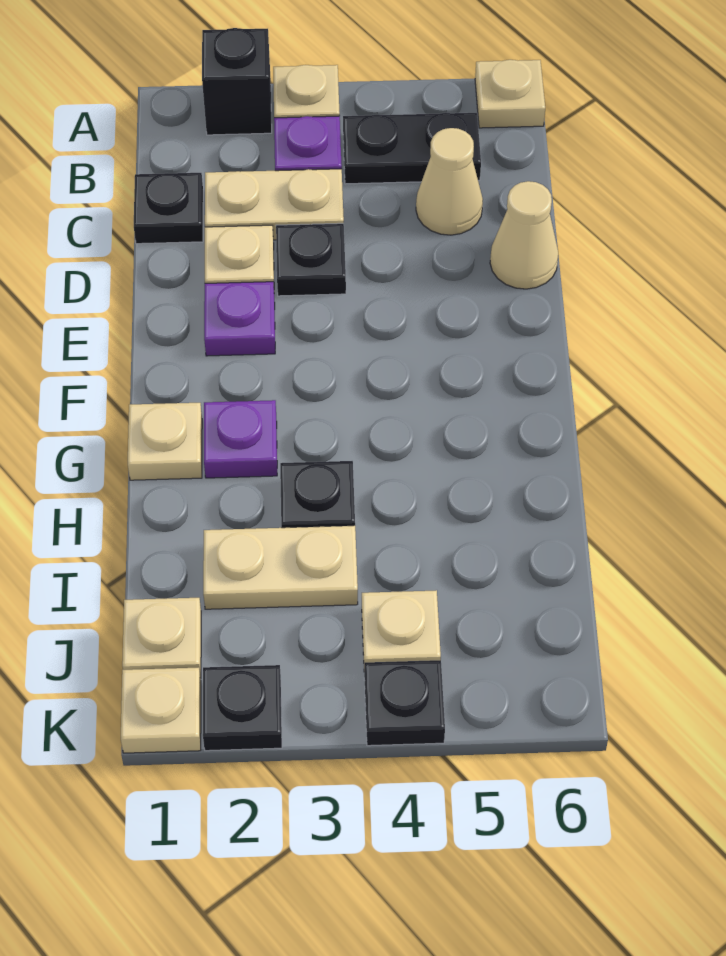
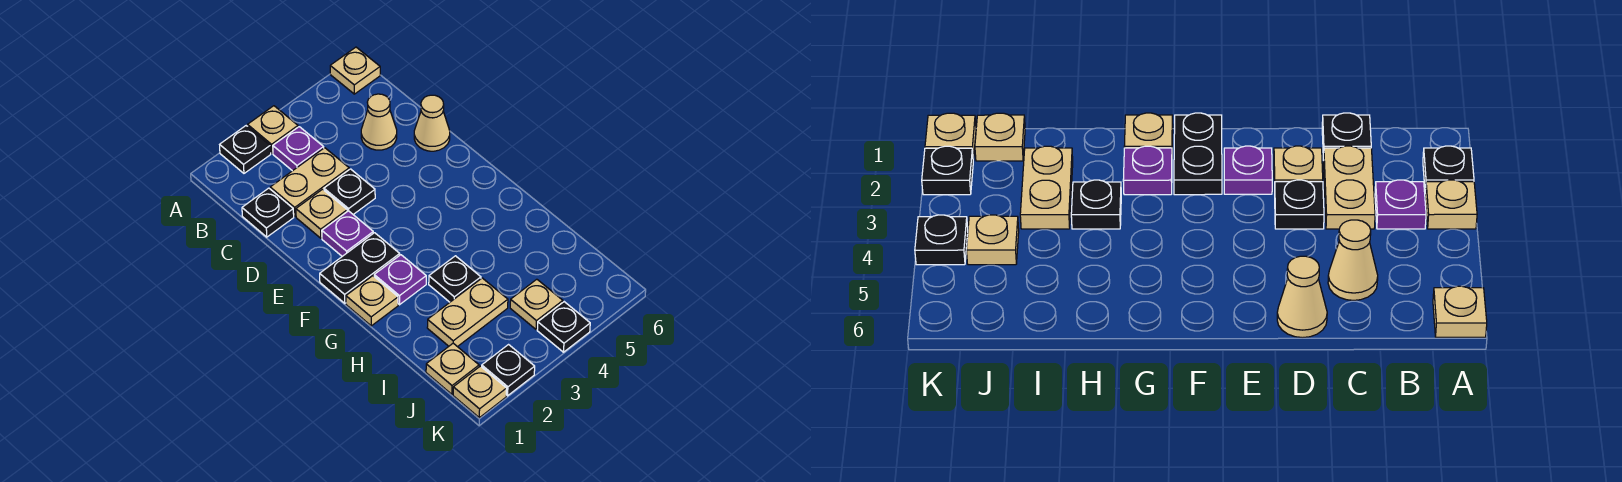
black 1x1 brick [202,28,272,135] -> black 1x1 plate [220,126,271,173]
black 1x2 plate [343,113,481,184] -> black 1x2 plate moved to [320,233,400,303]

